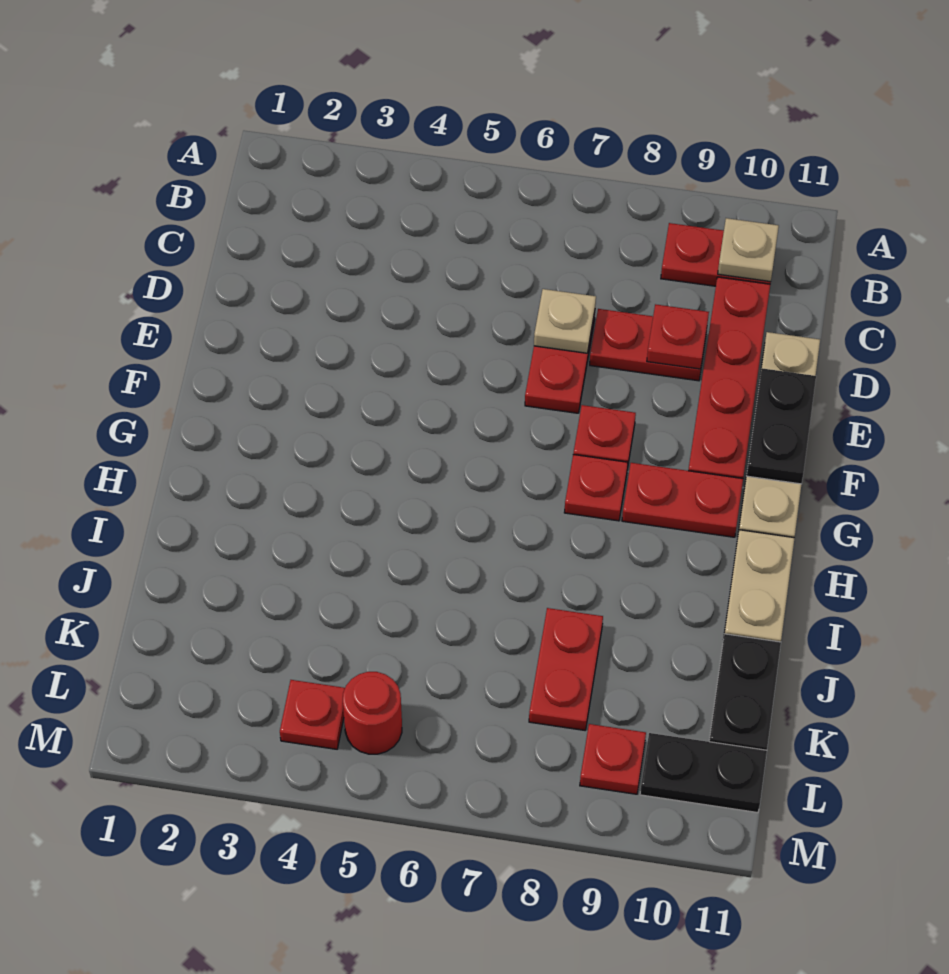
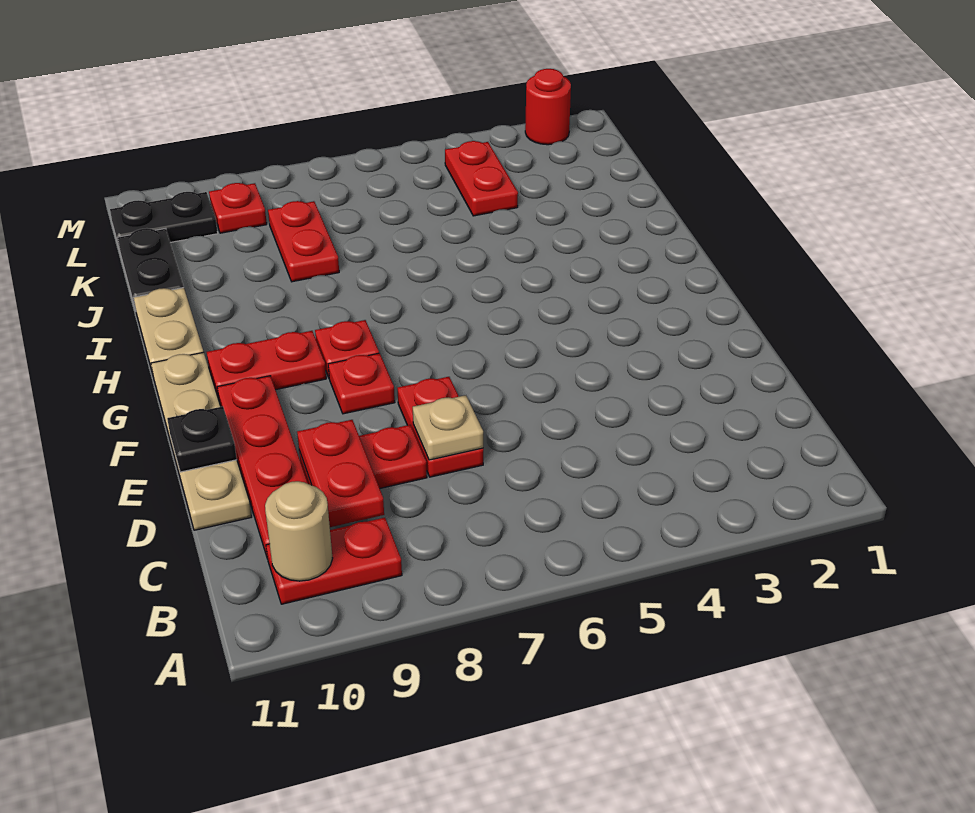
tan 1x1 plate [718,218,779,282] -> tan 1x1 round brick [265,481,333,581]
red 1x1 plate [647,304,709,369] -> red 1x2 plate [297,420,384,527]
black 1x2 plate [746,368,816,484] -> black 1x1 plate [167,406,237,472]
red 1x1 plate [280,680,345,749] -> red 1x2 plate [445,141,518,216]
red 1x1 round brick [343,672,402,754] -> red 1x1 round brick moved to [525,69,571,145]

